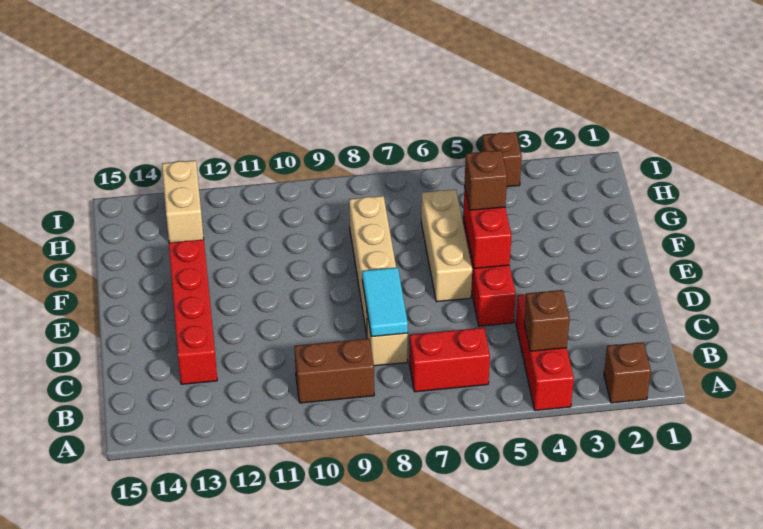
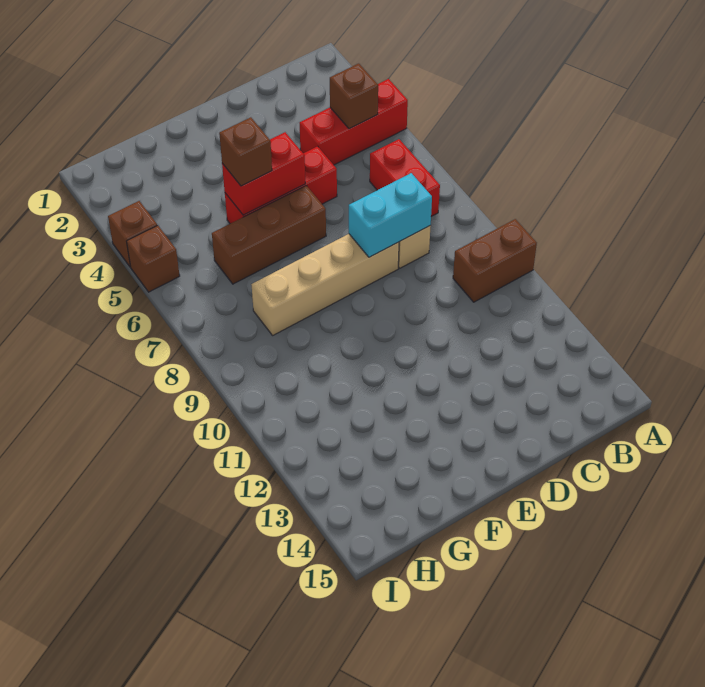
brown 1x1 brick [604,342,651,403] -> brown 1x1 brick moved to [127,225,180,292]
brown 1x2 brick [294,339,374,403] -> brown 1x2 brick turned to [453,219,537,302]
cyan 1x2 tile [362,267,408,337] -> cyan 1x2 brick [349,173,432,257]
red 1x4 brick [169,239,217,384] -> none
tan 1x3 brick [421,189,472,302] -> brown 1x3 brick [212,186,326,284]
tan 1x2 brick [162,160,204,243] -> none

